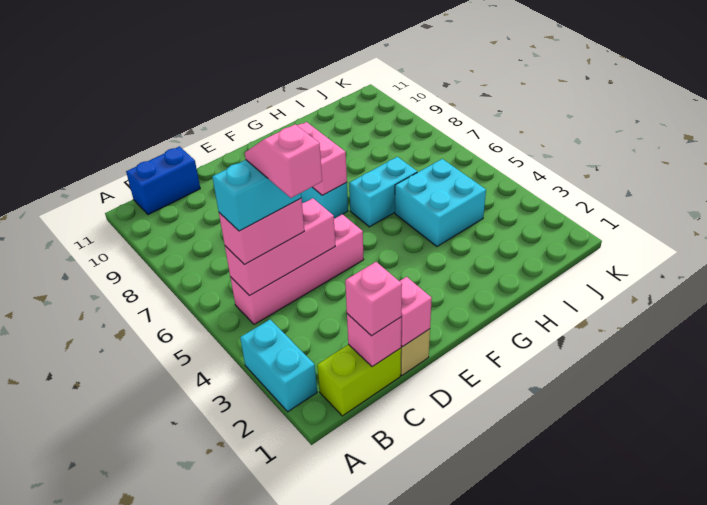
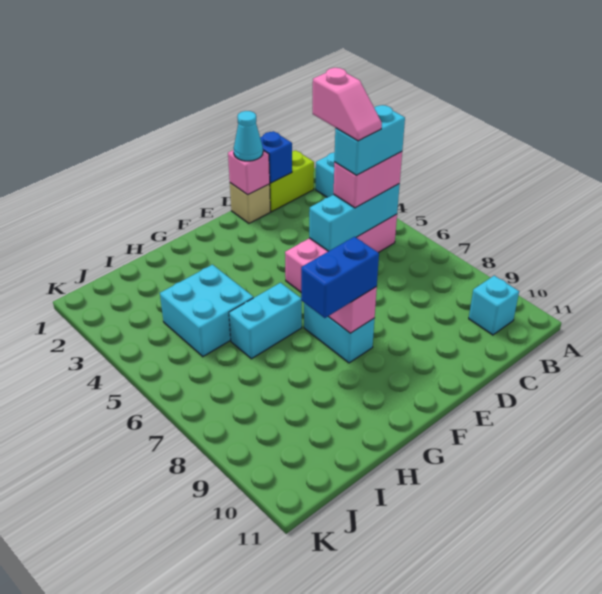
pink 1x3 brick [225,198,335,296] -> cyan 1x3 brick [309,184,400,251]
none -> cyan 1x1 brick [469,276,519,335]
blue 1x2 brick [126,146,200,215] -> blue 1x2 brick moved to [301,237,379,318]
pink 1x1 brick [347,314,401,367] -> blue 1x1 brick [260,131,292,183]
pink 1x1 brick [345,262,402,336] -> none
none -> cyan 1x1 cone [234,111,263,161]

